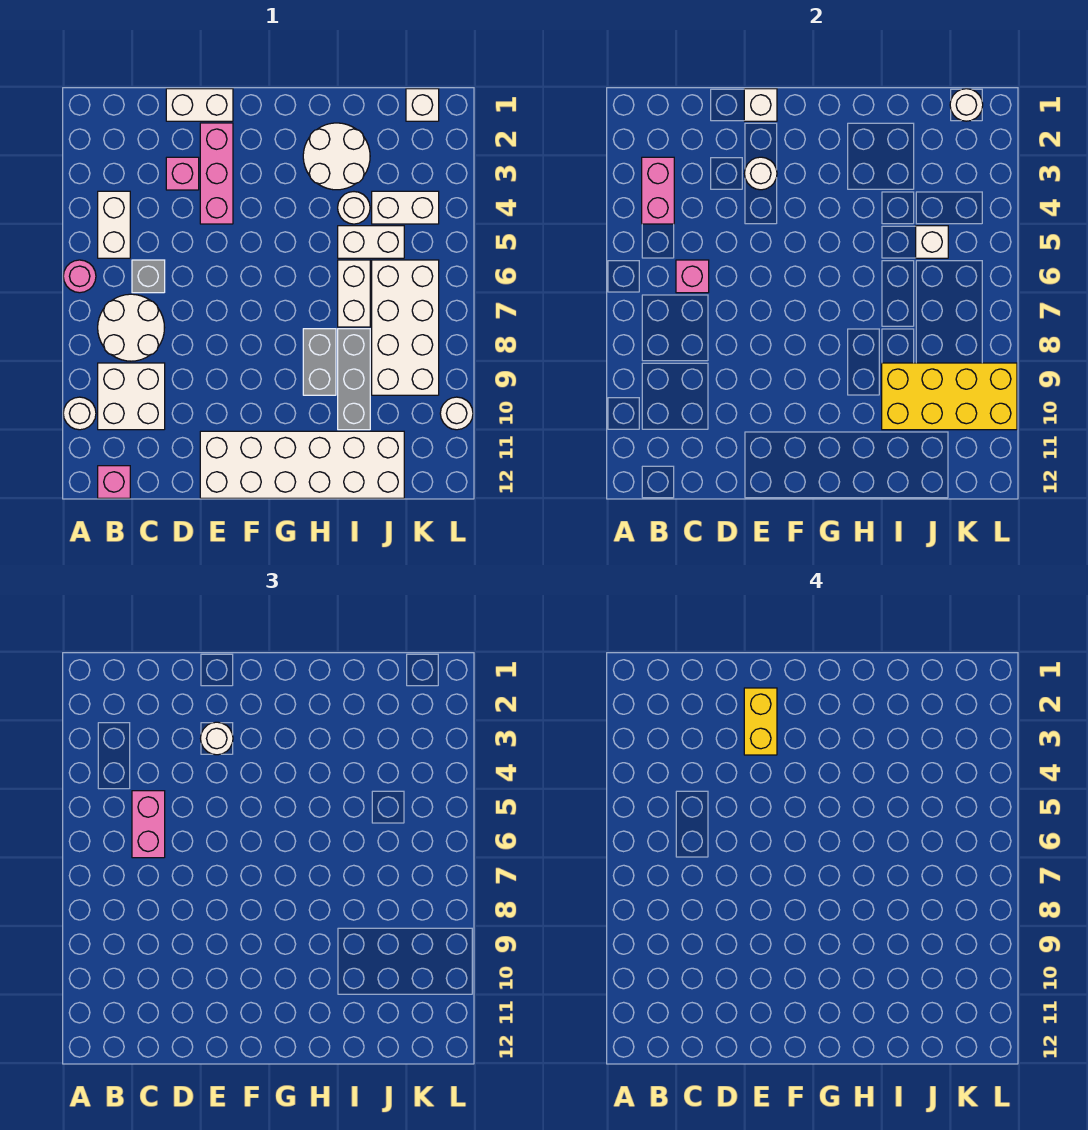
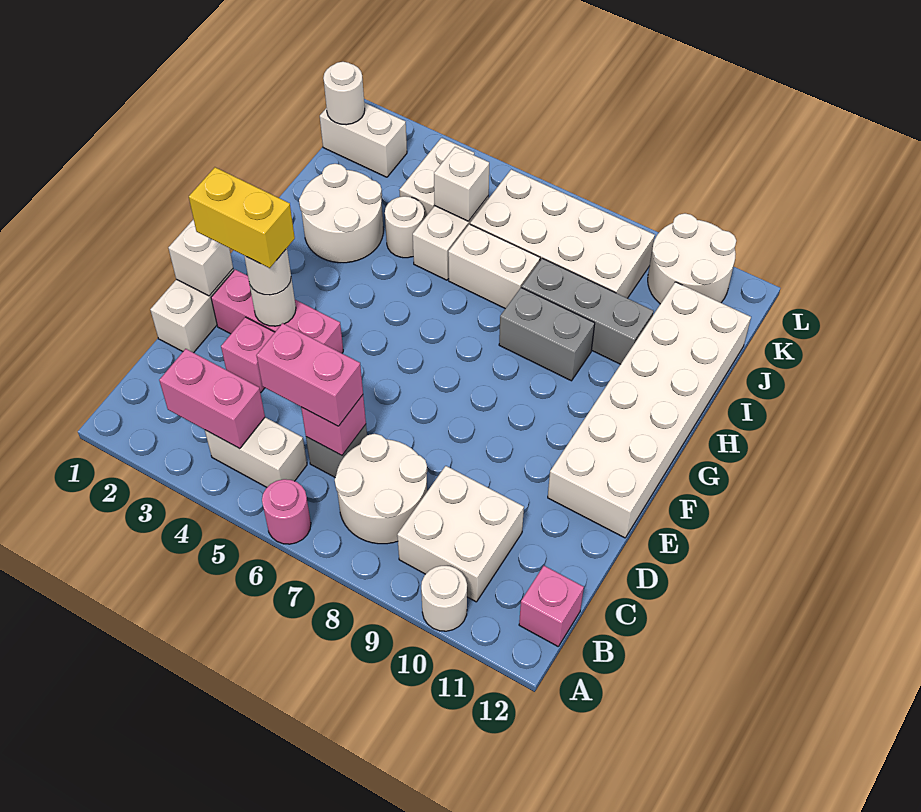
yellow 2x4 brick [882,363,1017,430] -> none
white 1x1 brick [406,89,439,121] -> white 1x2 brick [320,103,407,177]
white 1x1 round brick [440,397,473,430] -> white 2x2 round brick [648,213,736,304]

